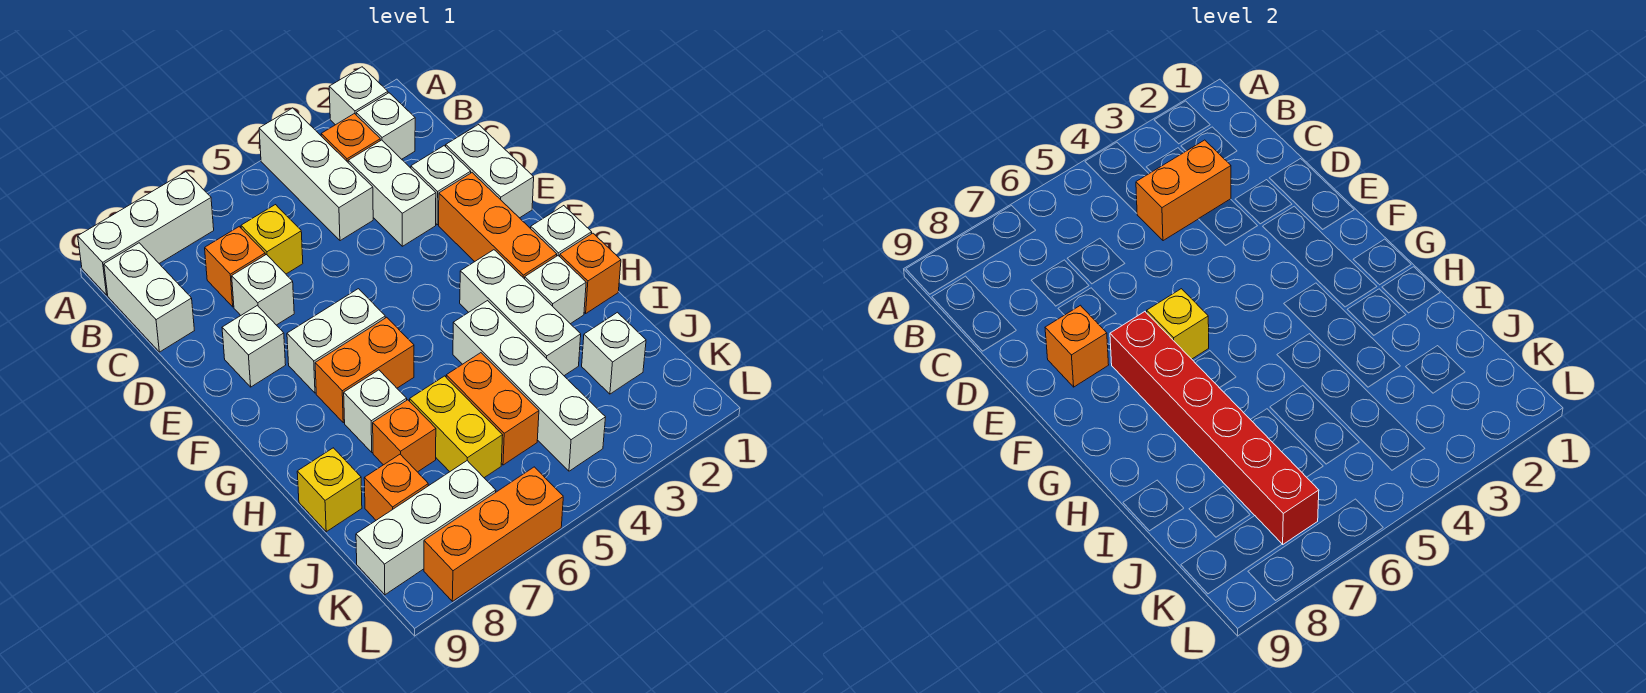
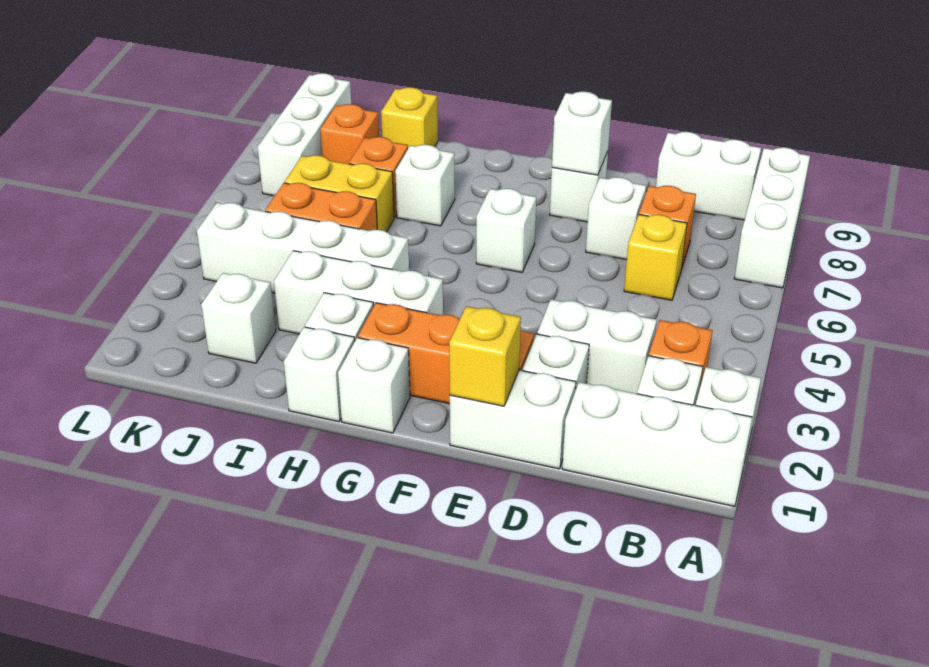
white 1x3 brick [259,108,373,241] -> white 1x3 brick moved to [562,382,752,507]
orange 1x2 brick [1136,140,1231,241] -> none
orange 1x1 brick [1045,305,1109,387] -> white 1x1 brick [552,92,612,175]
white 1x2 brick [287,289,385,393] -> white 1x1 brick [476,188,536,272]
yellow 1x1 brick [1147,289,1209,359] -> yellow 1x1 brick moved to [449,306,521,406]
red 1x6 brick [1110,312,1319,544] -> none
orange 1x2 brick [315,317,414,423] -> none
orange 1x1 brick [560,233,621,313] -> white 1x1 brick [284,327,355,422]
orange 1x3 brick [424,467,563,601] -> none

